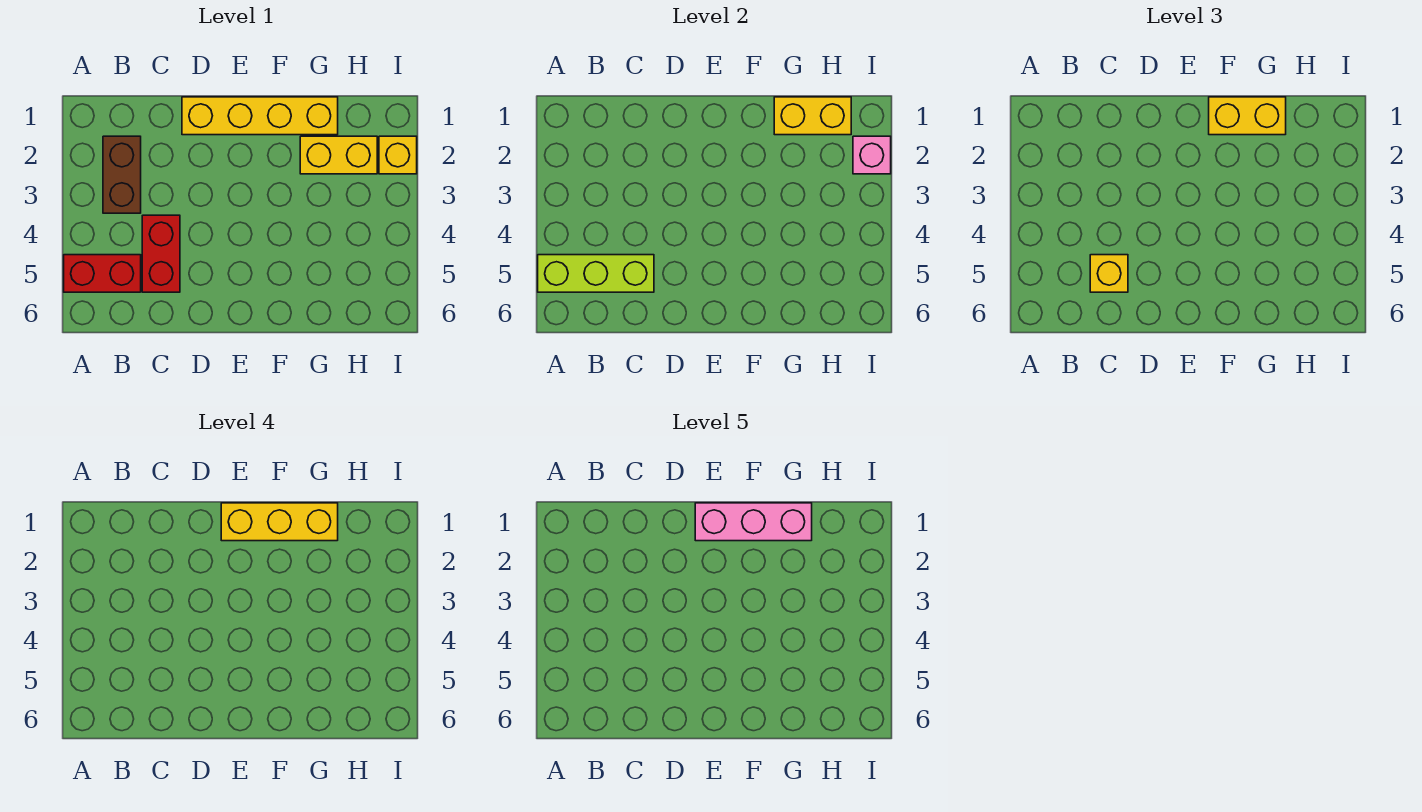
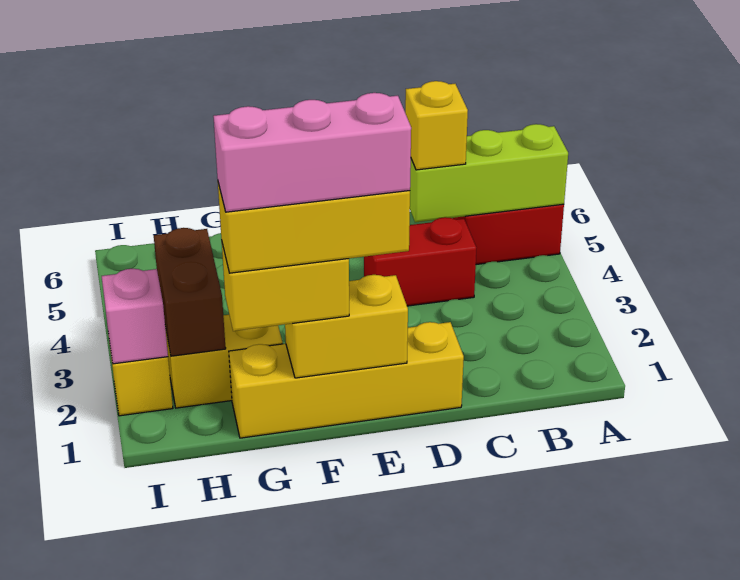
brown 1x2 brick [103,136,141,213] -> brown 1x2 brick moved to [154,228,226,356]
red 1x2 brick [142,215,180,292] -> red 1x2 brick turned to [364,217,476,306]
yellow 1x2 brick [774,97,851,135] -> yellow 1x2 brick moved to [285,275,408,378]

